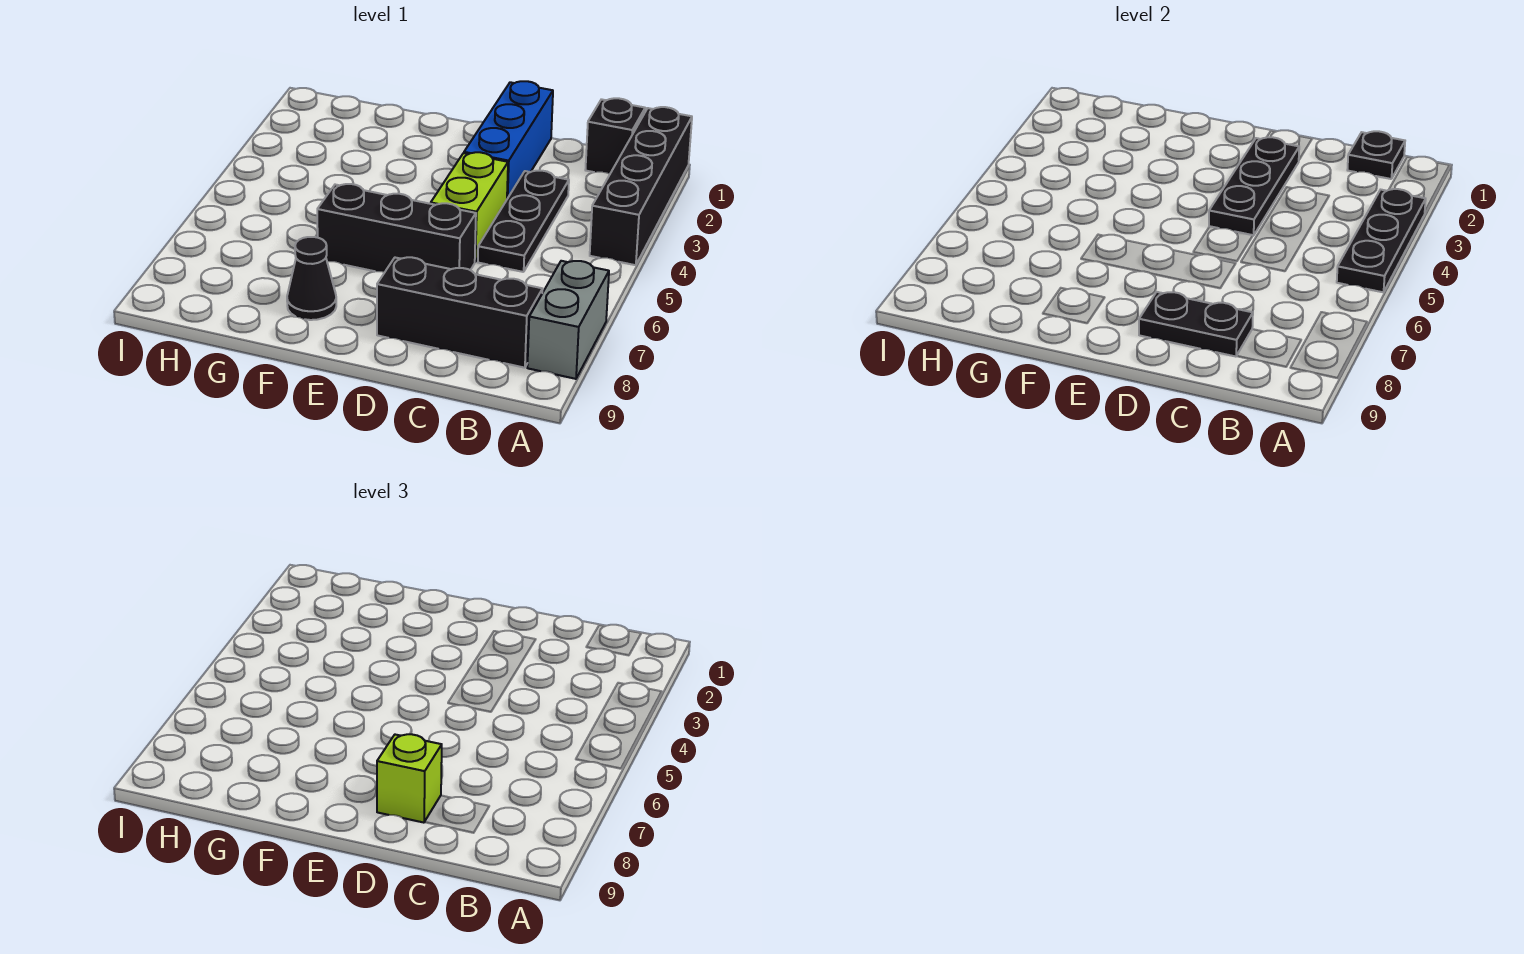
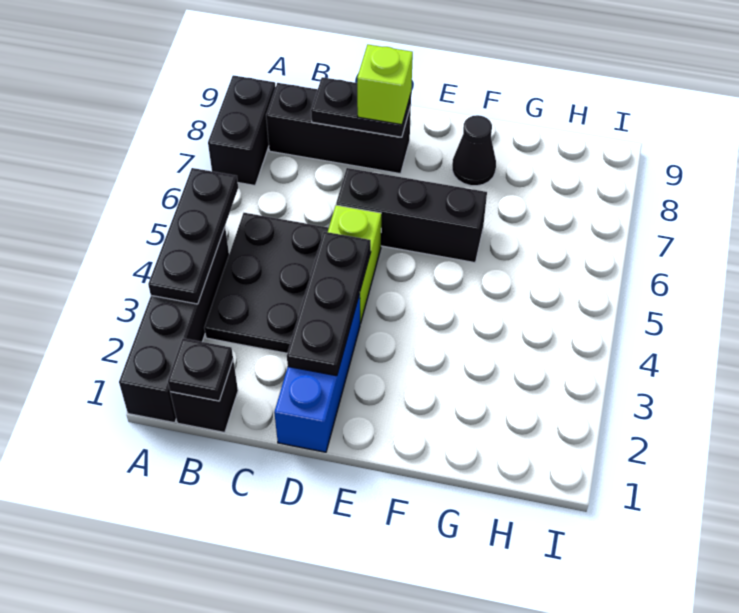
grey 1x2 brick [527,261,609,379] -> black 1x2 brick [208,75,276,185]
black 1x3 plate [478,171,569,272] -> black 2x3 plate [204,213,329,353]

